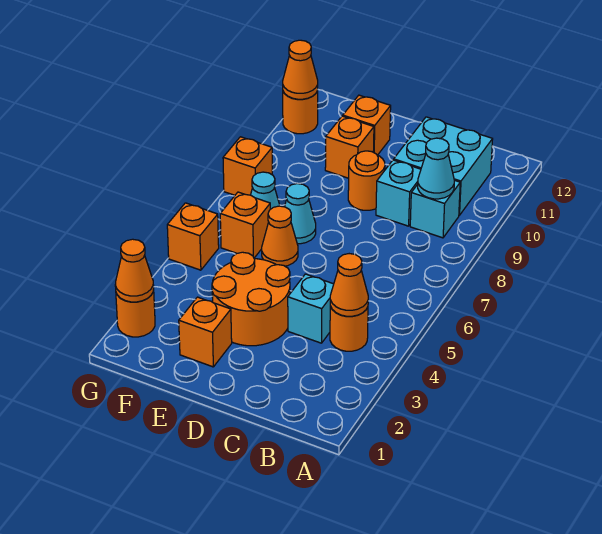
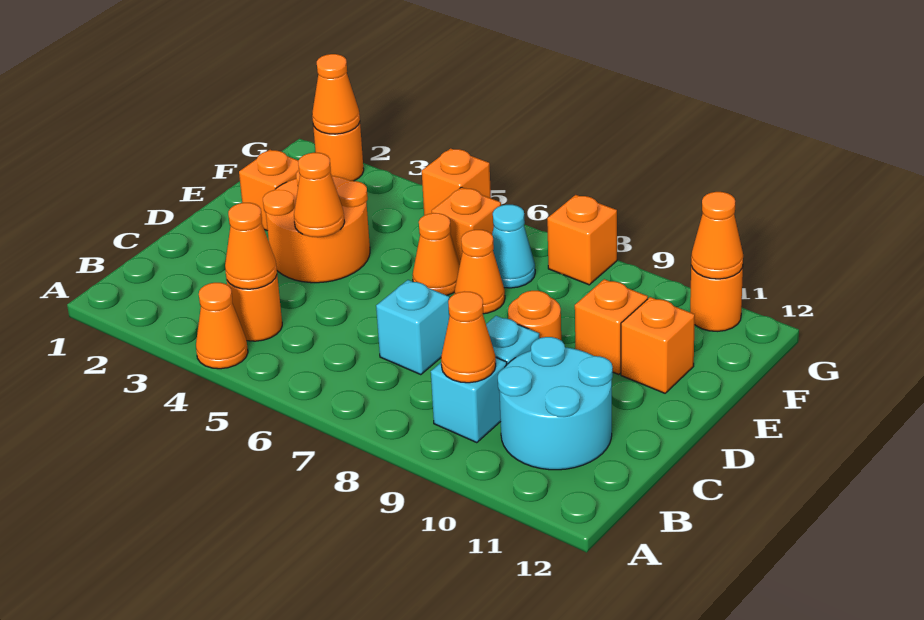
none -> orange 1x1 cone [196,283,248,369]
cyan 1x1 cone [418,138,454,199] -> orange 1x1 cone [441,291,496,383]
cyan 2x2 brick [394,117,493,215] -> cyan 2x2 round brick [498,337,613,470]
cyan 1x1 brick [288,274,334,343] -> cyan 1x1 brick moved to [376,280,450,375]
none -> orange 1x1 cone [294,153,344,237]
cyan 1x1 cone [285,184,316,244] -> orange 1x1 cone [454,230,505,314]

